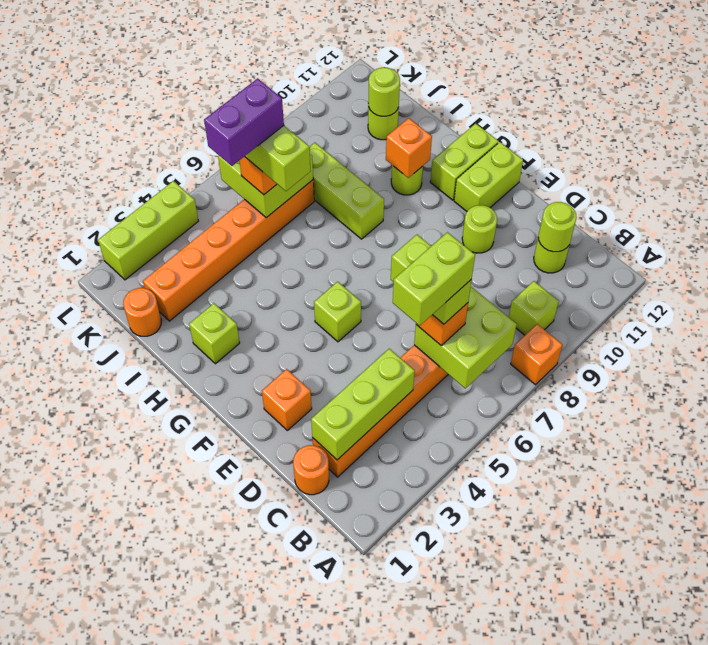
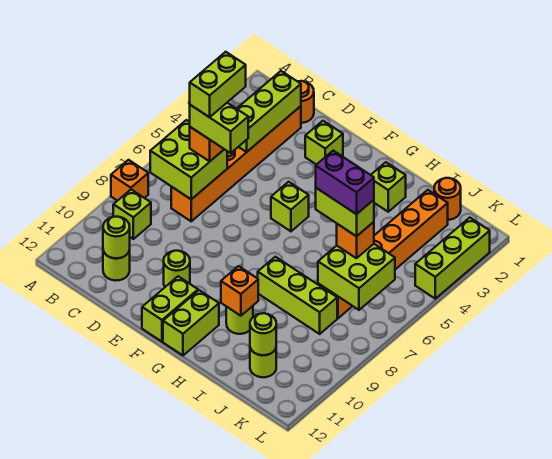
orange 1x1 brick [262,369,312,430] -> lime 1x1 brick [305,121,343,165]
purple 1x2 brick [204,78,284,166] -> purple 1x2 brick turned to [316,151,374,214]

